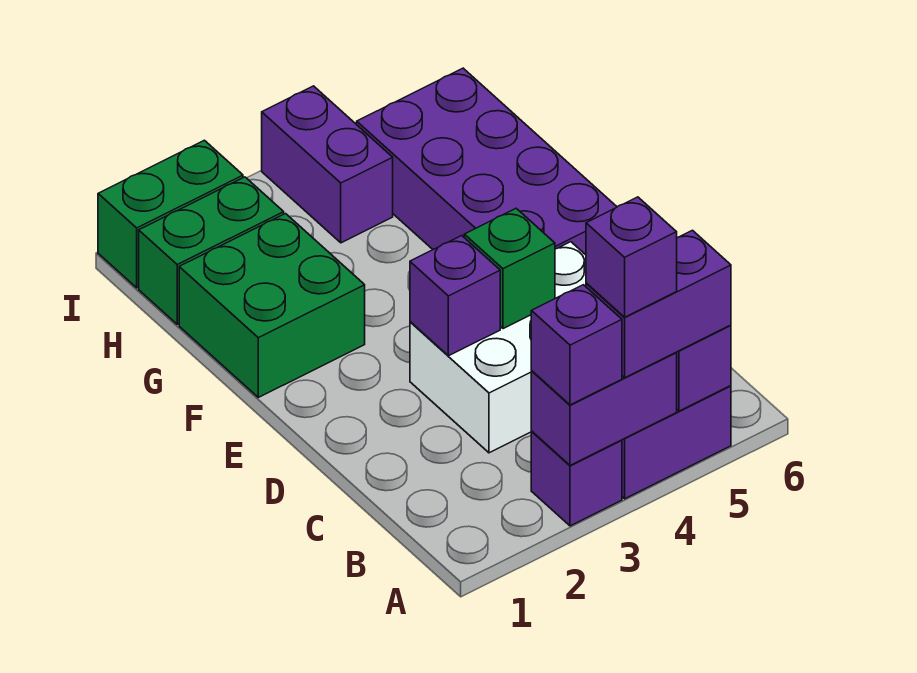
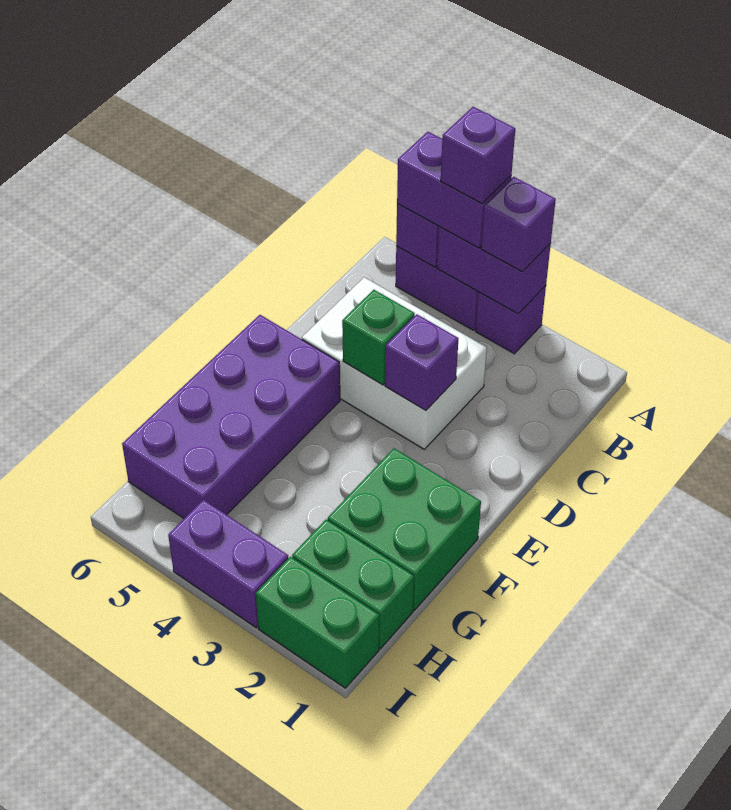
purple 1x2 brick [262,86,393,243] -> purple 1x2 brick turned to [168,500,288,628]

